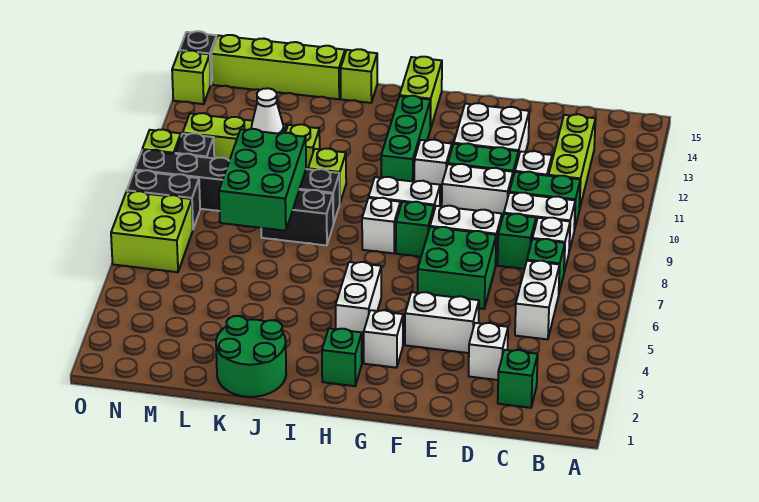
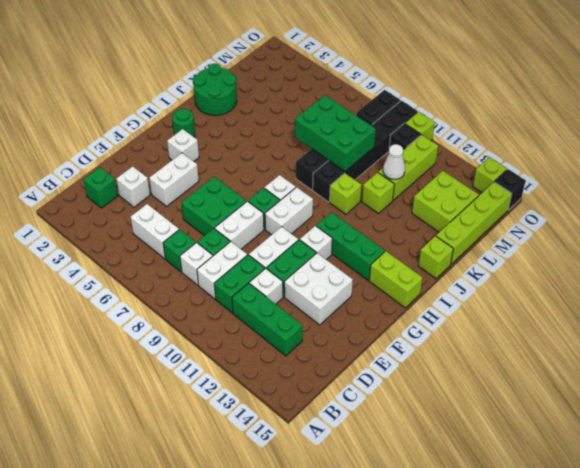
lime 1x3 brick [549,114,595,210] -> green 1x3 brick [232,283,302,356]
green 1x1 brick [322,329,362,386] -> green 1x1 round brick [172,109,195,137]
white 1x2 brick [336,262,381,340] -> none
lime 2x2 brick [111,191,193,272] -> lime 2x2 brick moved to [412,171,479,232]

